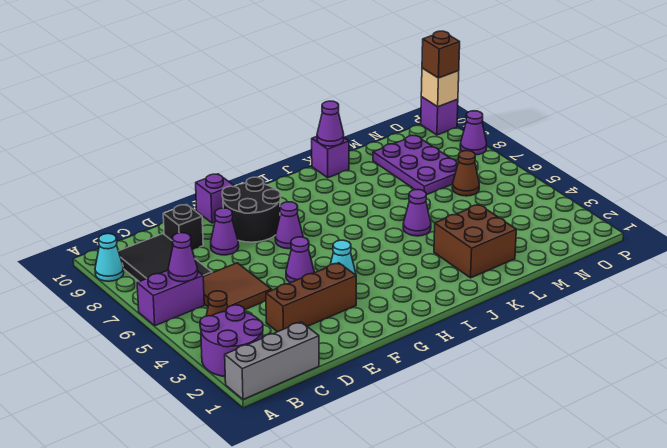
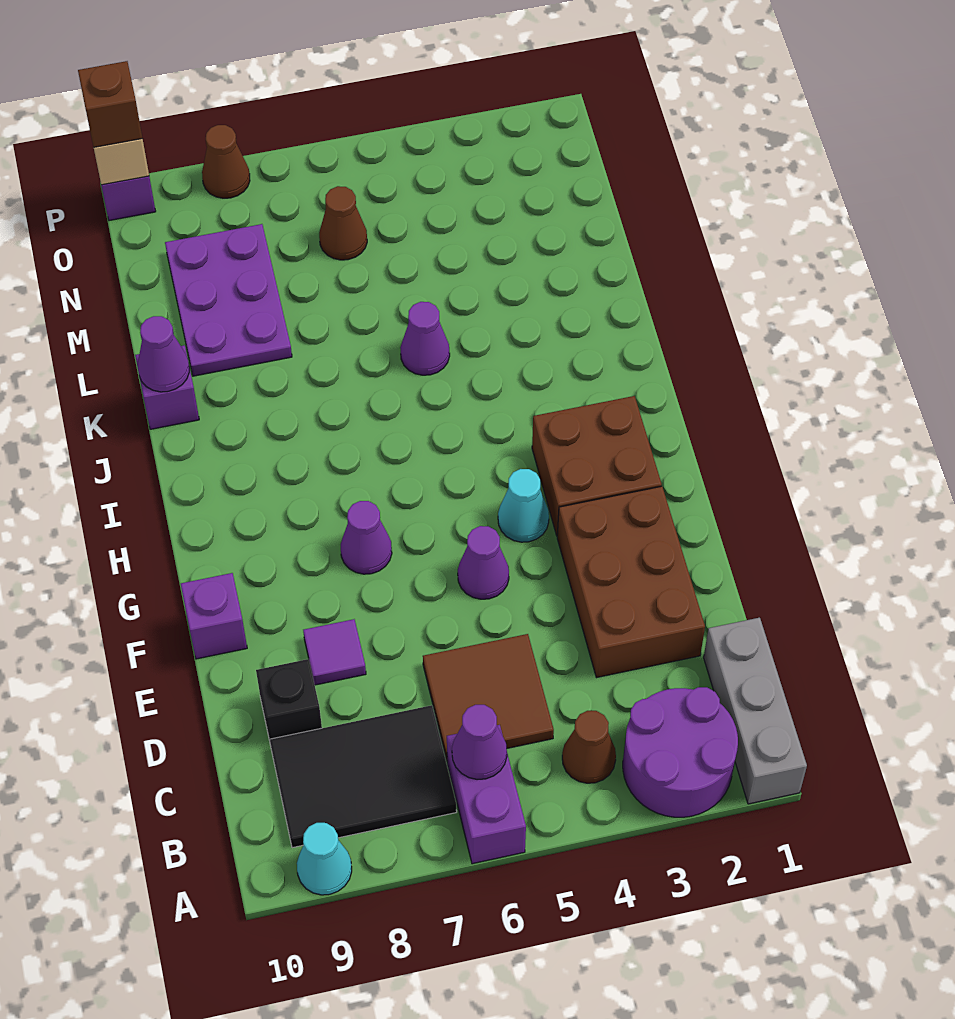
brown 1x3 brick [266,263,356,332] -> brown 2x3 brick [557,486,705,678]
purple 1x1 cone [211,208,239,255] -> purple 1x1 tile [303,619,366,685]
black 2x2 round brick [222,177,281,242] -> none
brown 2x2 brick [434,205,516,278] -> brown 2x2 brick moved to [532,396,662,535]
purple 2x3 plate [373,135,458,195] -> purple 2x3 plate turned to [165,224,292,376]
purple 1x1 cone [460,111,487,155] -> brown 1x1 cone [202,125,250,198]

